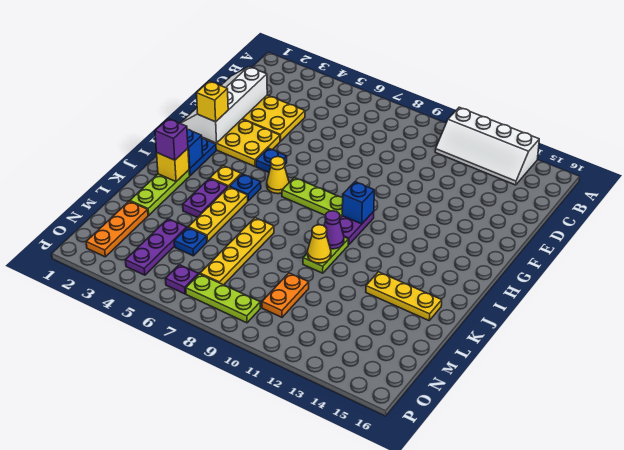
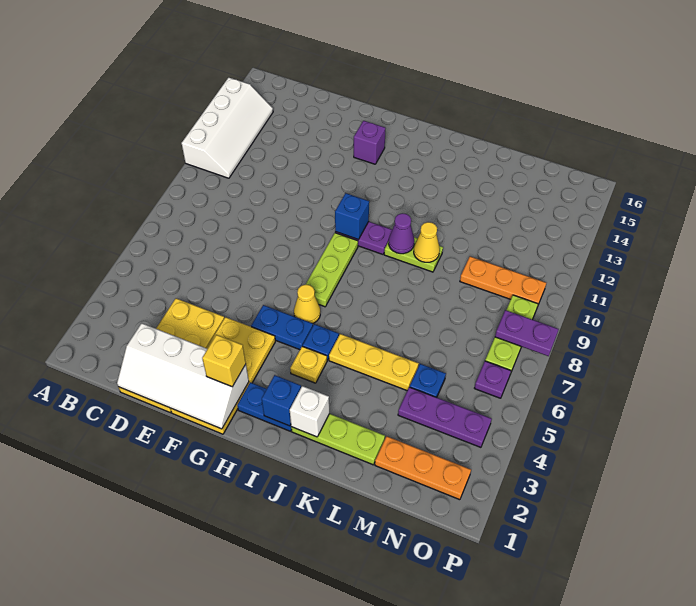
blue 1x1 plate [256,148,287,172] -> blue 1x2 plate [251,305,313,350]
yellow 1x1 brick [157,148,189,182] -> white 1x1 brick [290,386,329,437]
purple 1x1 brick [155,119,188,160] -> purple 1x1 brick moved to [354,121,385,164]
purple 1x2 plate [183,178,228,218] -> purple 1x2 plate moved to [495,310,559,356]
yellow 1x4 plate [200,218,274,285] -> none
yellow 1x3 plate [366,272,442,321] -> none
orange 1x2 plate [262,273,309,317] -> orange 1x3 plate [460,256,546,307]

